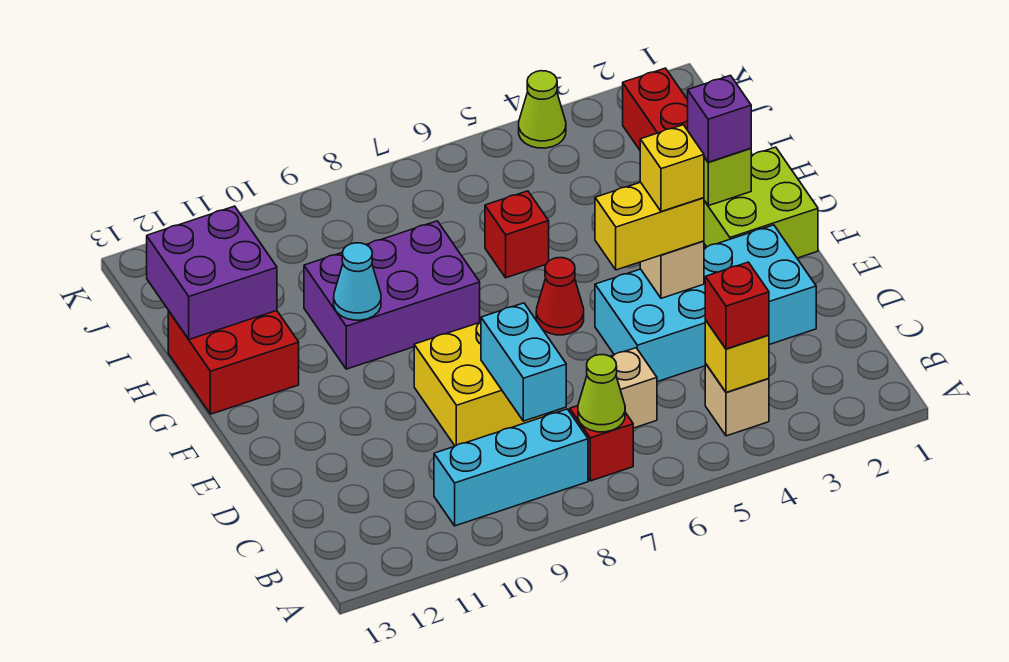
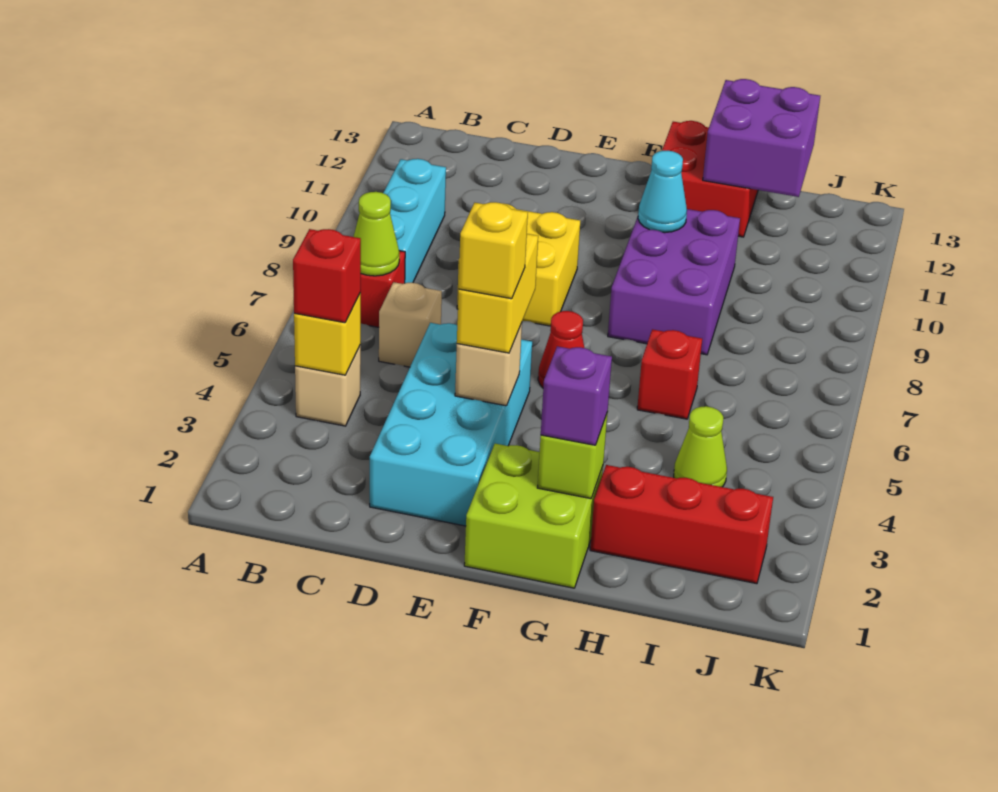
cyan 1x2 brick [481,303,566,421] -> none
lime 1x1 cone [519,71,566,148] -> lime 1x1 cone moved to [674,406,727,487]

